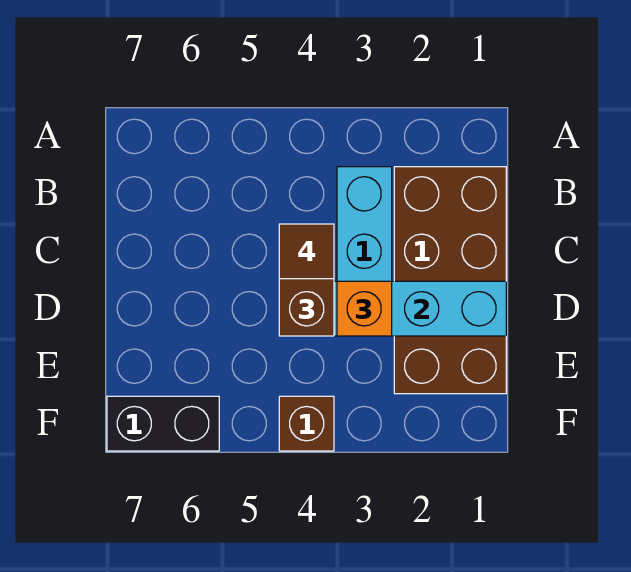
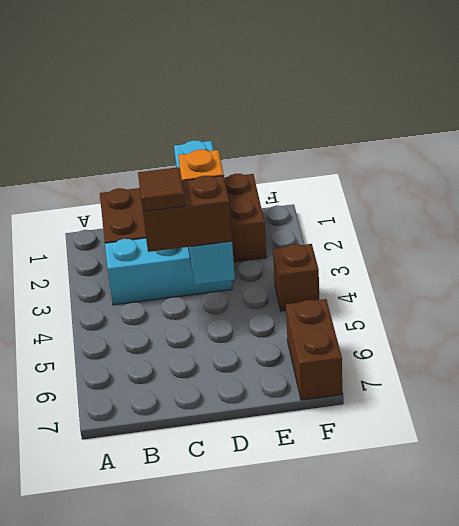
black 1x2 brick [107,396,219,451] -> brown 1x2 brick [286,299,342,400]

